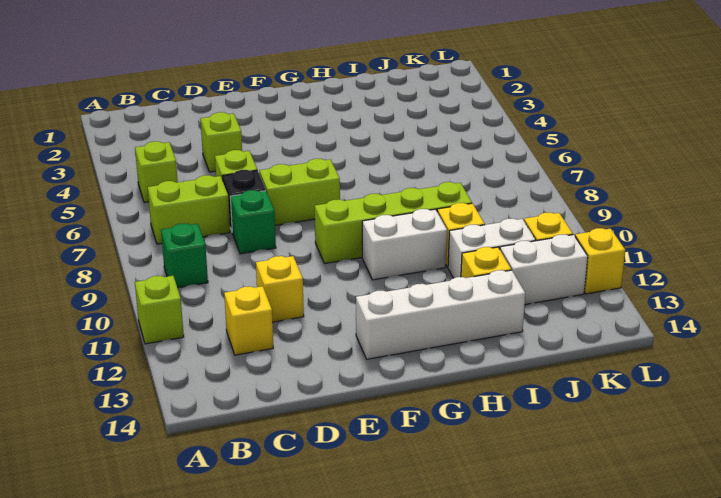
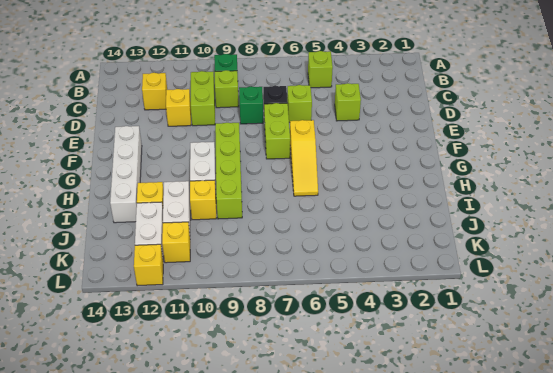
lime 1x1 brick [135,276,184,344] -> lime 1x1 brick moved to [215,70,239,108]
lime 1x2 brick [148,175,230,244] -> lime 1x2 brick moved to [191,71,215,126]
none -> yellow 1x3 slope [290,120,318,196]

